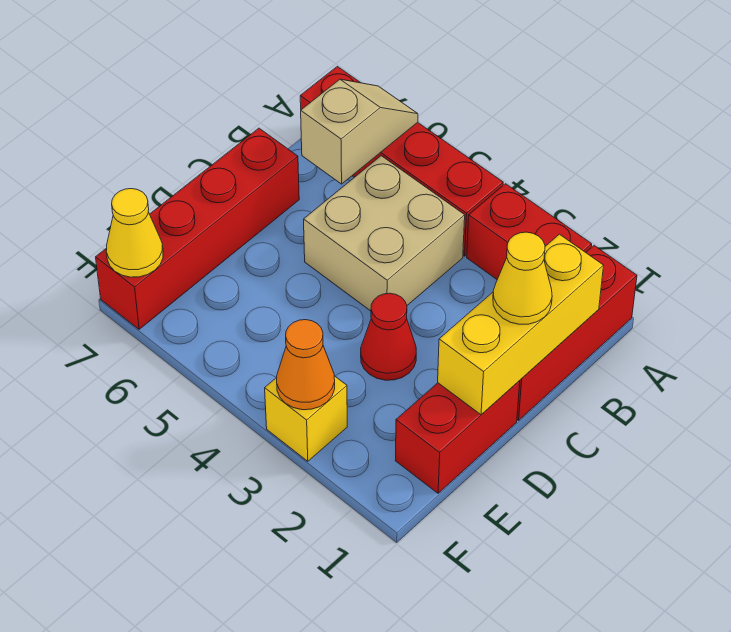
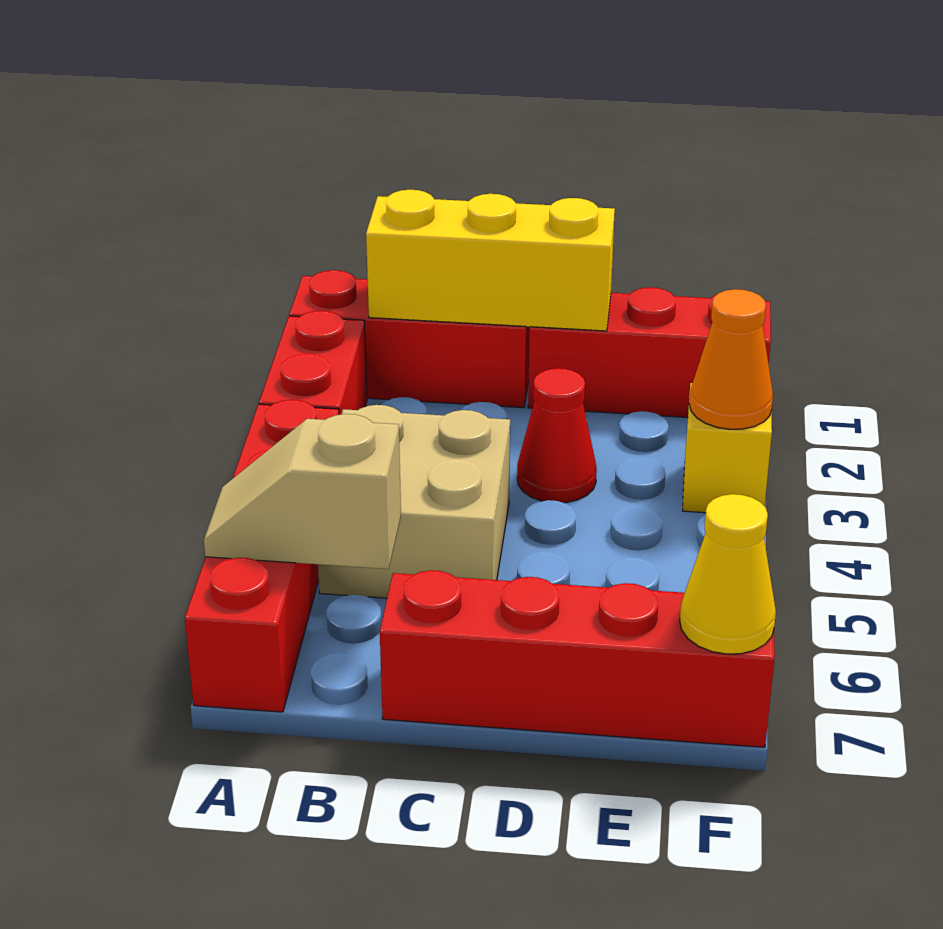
yellow 1x1 cone [493,232,552,324] -> none
red 1x2 brick [395,381,520,493] -> red 1x3 brick [528,287,771,417]

